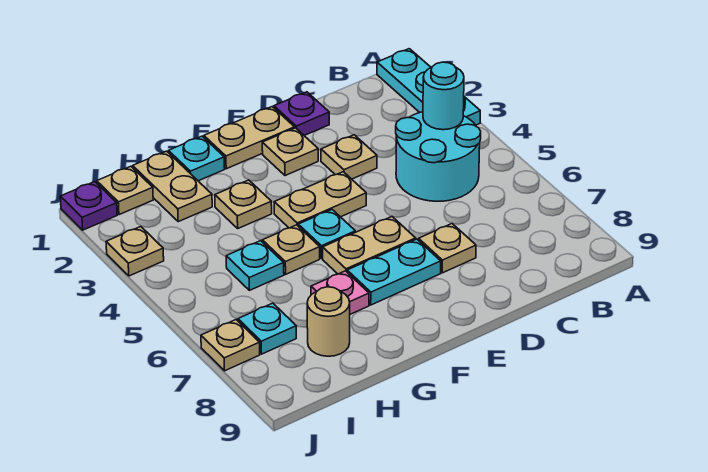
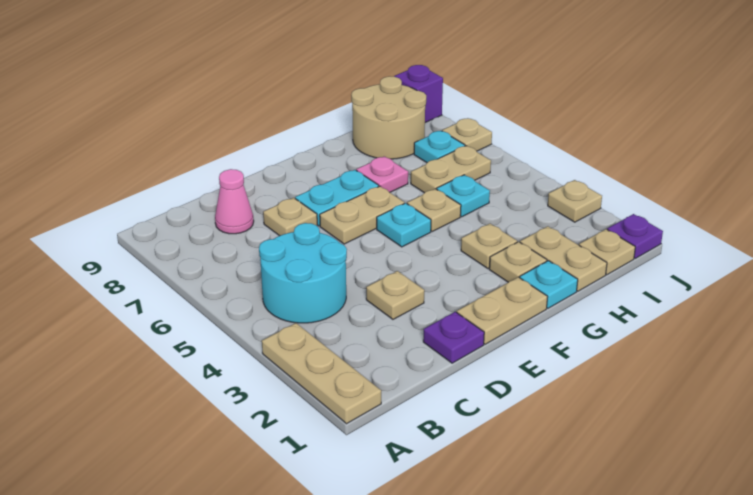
cyan 1x3 plate [377,49,480,125] -> tan 1x3 plate [262,323,381,424]
cyan 1x1 round brick [423,62,464,130] -> none
none -> pink 1x1 cone [215,169,254,234]
tan 1x1 plate [262,128,318,176] -> tan 1x1 plate moved to [489,242,547,282]
tan 1x2 plate [274,172,366,228] -> tan 1x2 plate moved to [411,146,491,193]
tan 1x1 round brick [307,287,350,356] -> tan 2x2 round brick [351,76,426,159]
none -> purple 1x1 brick [394,65,443,123]

